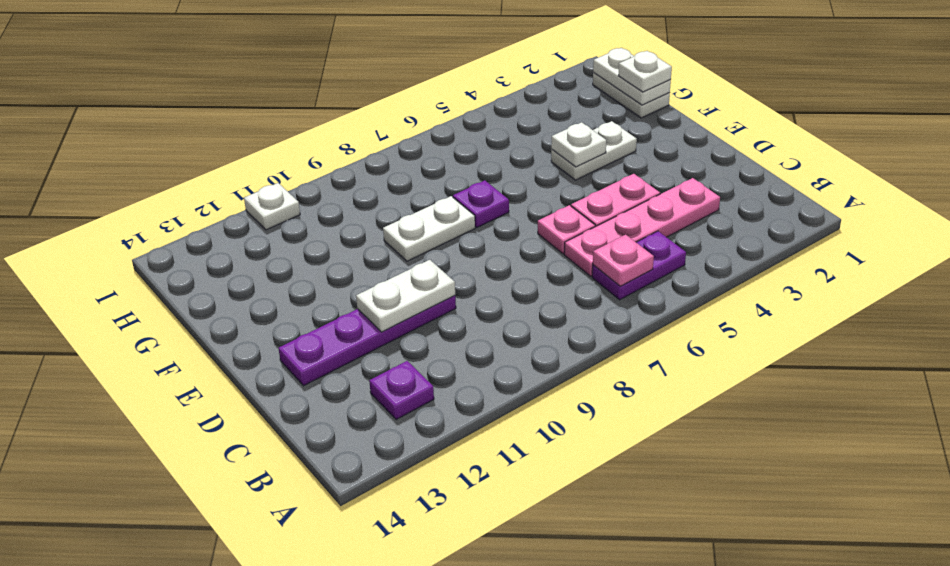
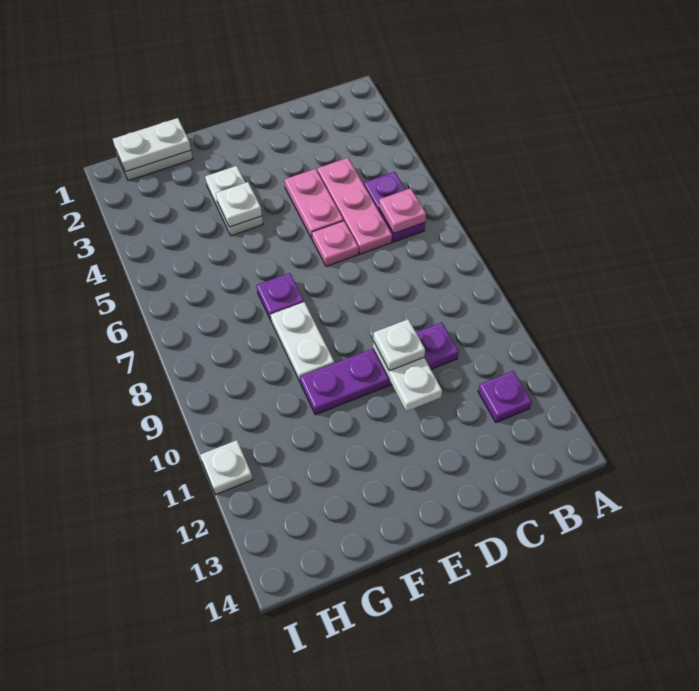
pink 1x4 plate [564,178,720,276] -> pink 1x3 plate [317,158,392,254]
purple 1x4 plate [278,296,456,386] -> purple 1x4 plate turned to [300,322,459,415]
white 1x1 plate [618,51,672,92] -> white 1x1 plate moved to [373,319,425,371]

